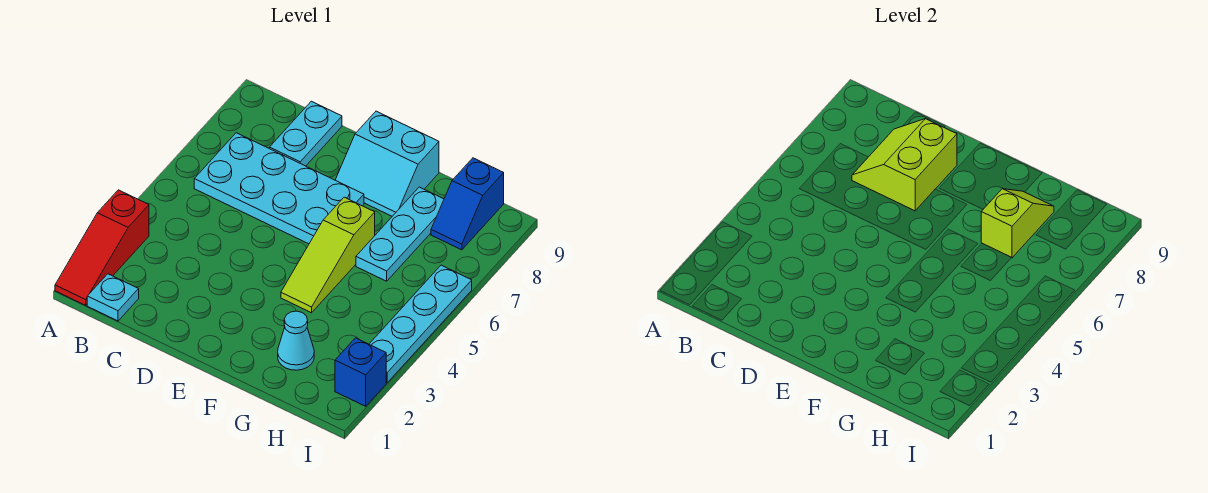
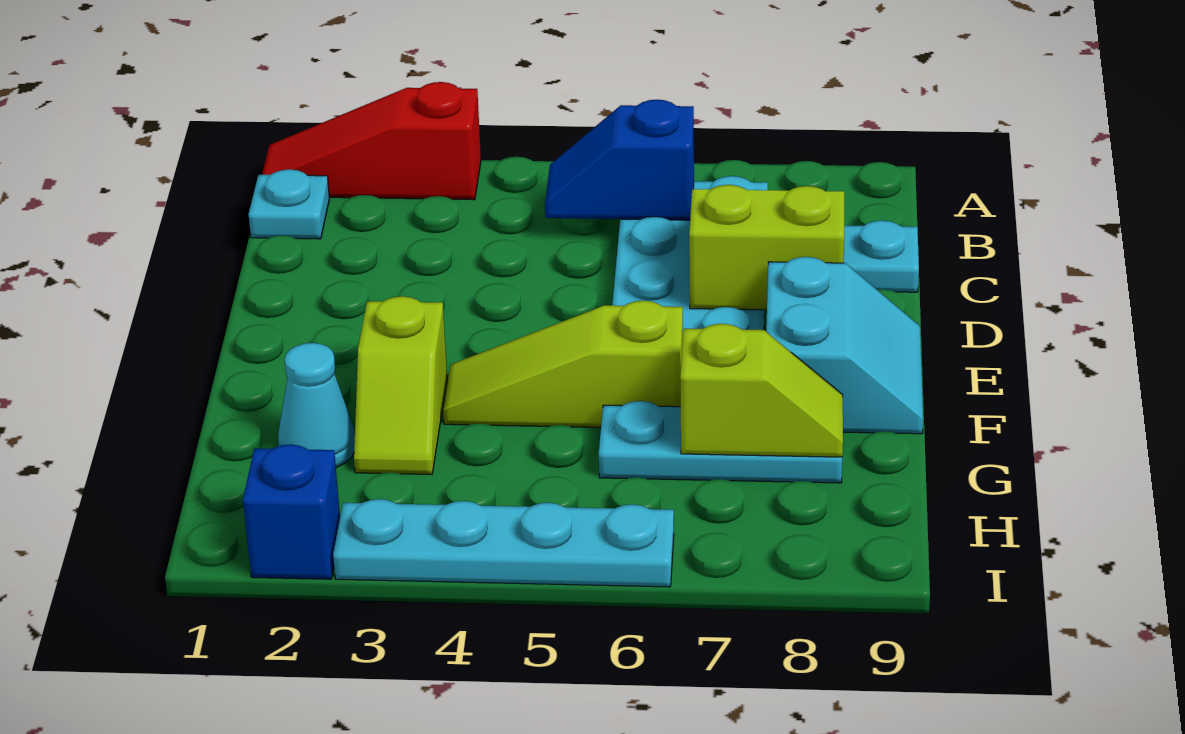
cyan 2x2 slope [336,111,439,216] -> cyan 2x2 slope turned to [766,257,923,434]
none -> lime 1x2 slope [354,296,447,474]
blue 1x2 slope [431,158,504,250] -> blue 1x2 slope moved to [545,100,694,220]

